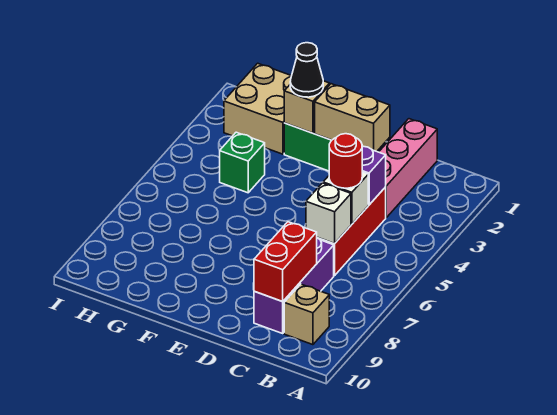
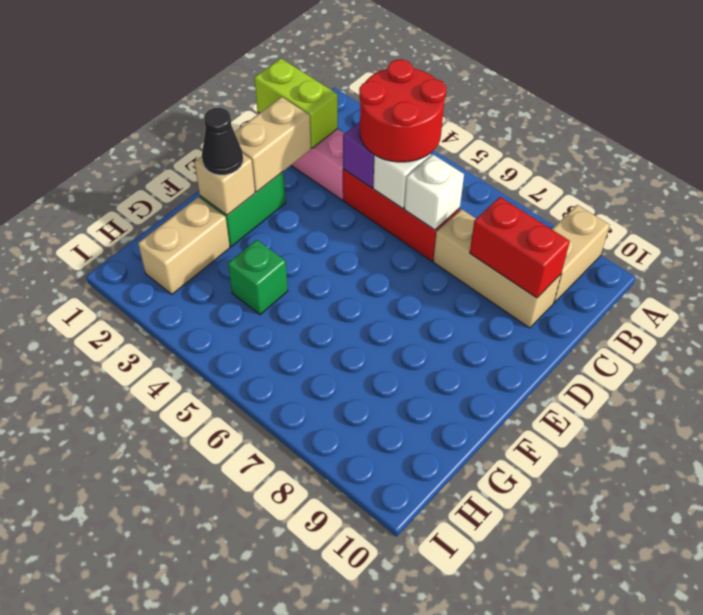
tan 1x1 brick [284,284,329,345] -> tan 1x2 brick [552,205,610,303]
none -> lime 1x2 brick [254,58,338,148]
red 1x1 round brick [329,134,362,188] -> red 2x2 round brick [359,59,446,162]
purple 1x3 brick [254,238,334,333] -> tan 1x3 brick [433,209,561,328]
tan 2x2 brick [224,63,291,154] -> tan 1x2 brick [138,197,230,294]

